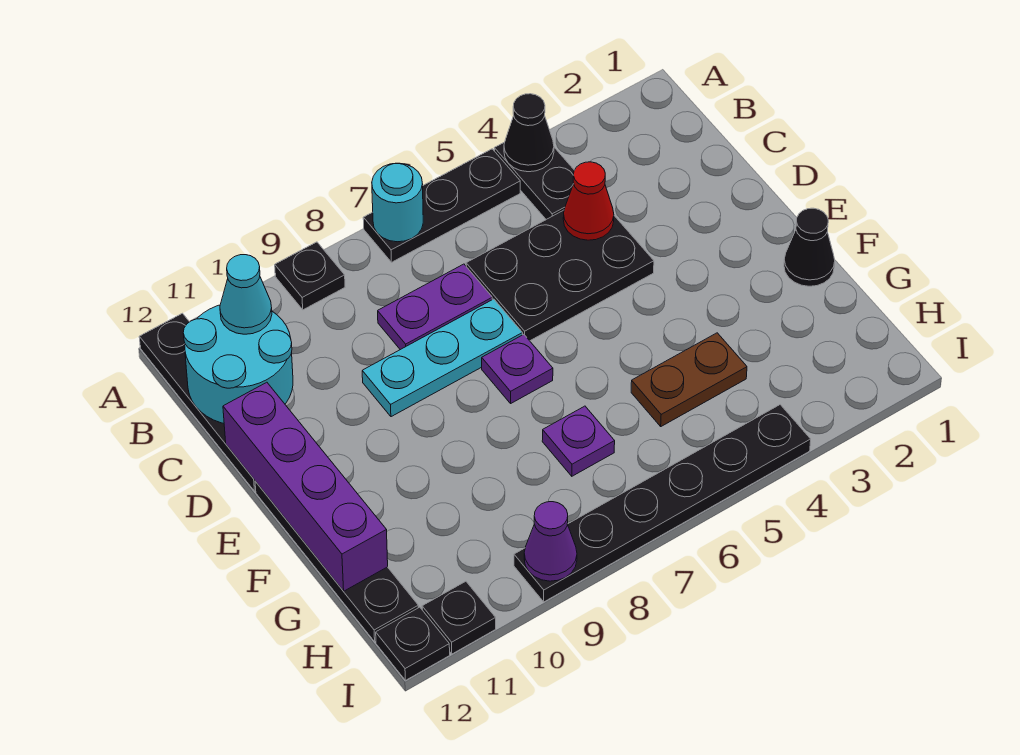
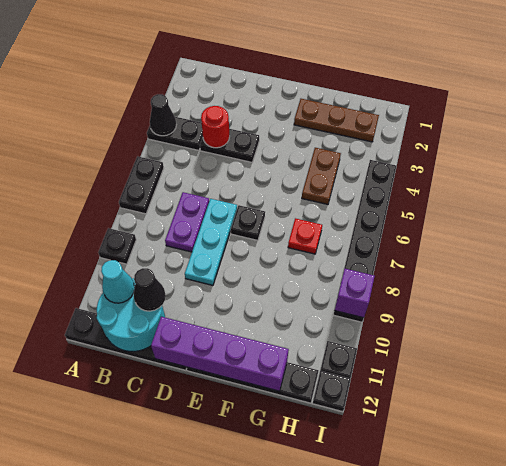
black 1x3 plate [363,149,520,262] -> black 1x2 plate [119,156,164,214]
cyan 1x1 round brick [372,163,423,242] -> none
black 2x3 plate [466,210,654,341] -> black 1x2 plate [200,129,259,162]
red 1x1 cone [563,162,614,240] -> red 1x1 round brick [201,106,229,148]
purple 1x1 plate [482,334,553,403] -> black 1x1 plate [231,205,265,240]
black 1x1 cone [784,208,835,286] -> black 1x1 cone moved to [134,268,166,311]
none -> brown 1x3 plate [294,99,379,142]
purple 1x1 plate [542,406,615,476] -> red 1x1 plate [288,218,322,254]
purple 1x1 cone [524,502,577,581] -> purple 1x1 brick [335,268,375,318]

